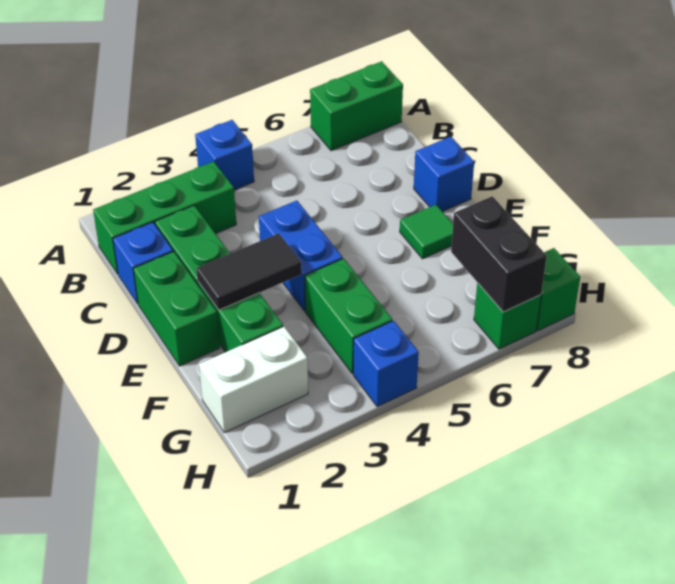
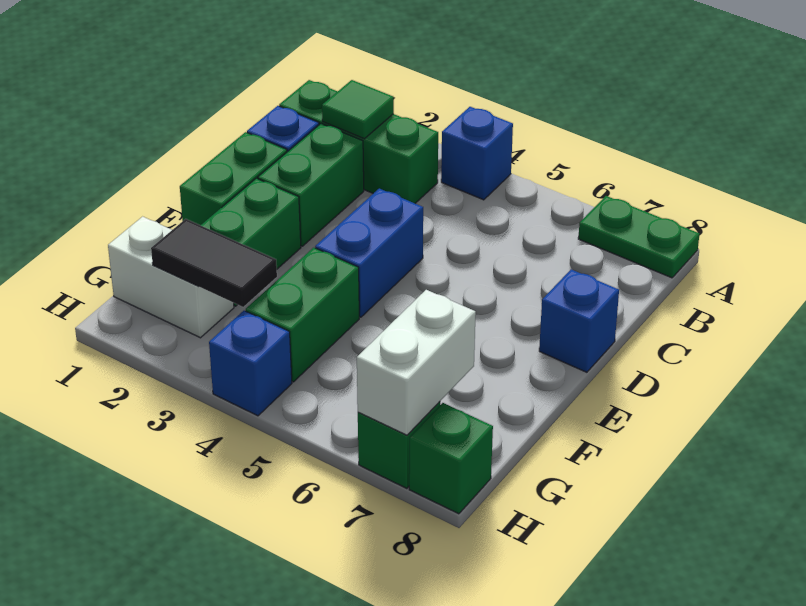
green 1x2 brick [310,61,403,151] -> green 1x2 plate [578,196,699,278]
black 1x2 tile [196,233,301,310] -> black 1x2 tile moved to [151,219,277,307]
green 1x1 tile [400,205,453,259] -> green 1x1 tile moved to [322,80,394,139]
black 1x2 brick [451,196,547,312] -> white 1x2 brick [357,290,476,435]

